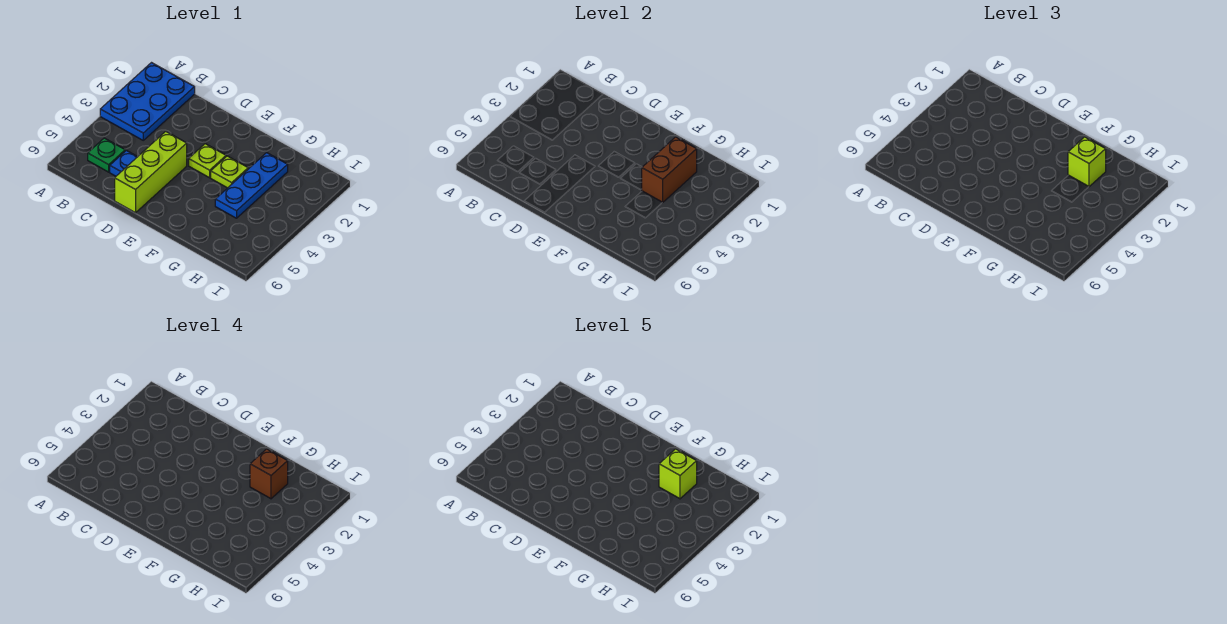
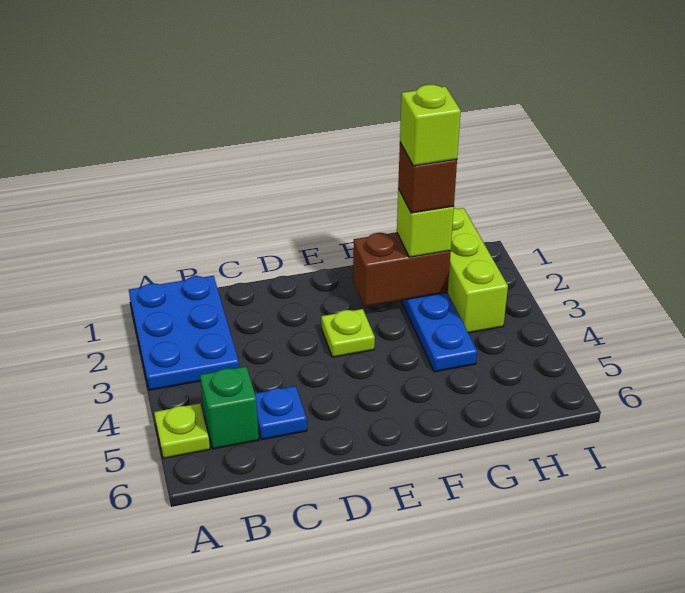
green 1x1 plate [88,138,125,172] -> green 1x1 brick [200,366,259,449]
lime 1x3 brick [115,131,187,213] -> lime 1x3 brick moved to [448,208,508,333]
lime 1x1 plate [211,156,248,188] -> lime 1x1 plate moved to [154,403,210,458]
brown 1x2 brick [642,137,697,202] -> brown 1x2 brick turned to [353,232,451,307]

